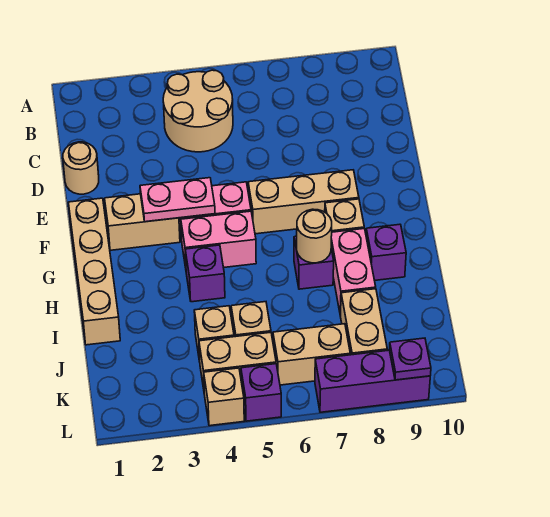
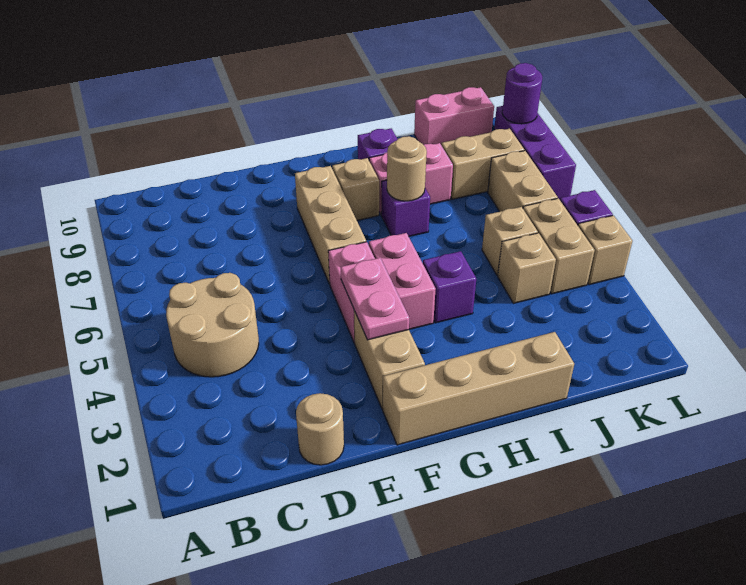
none -> pink 1x2 brick [414,87,494,145]
purple 1x1 plate [389,338,431,380] -> purple 1x1 round brick [502,63,542,124]

